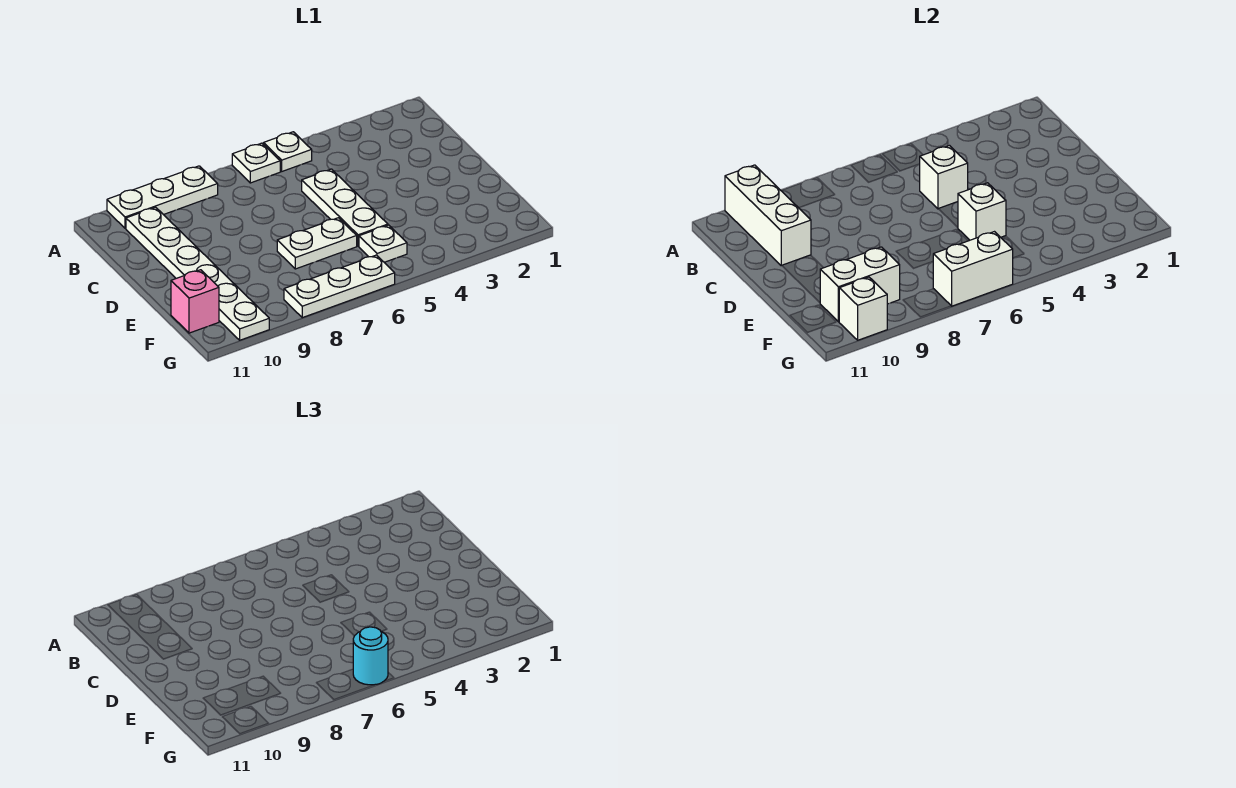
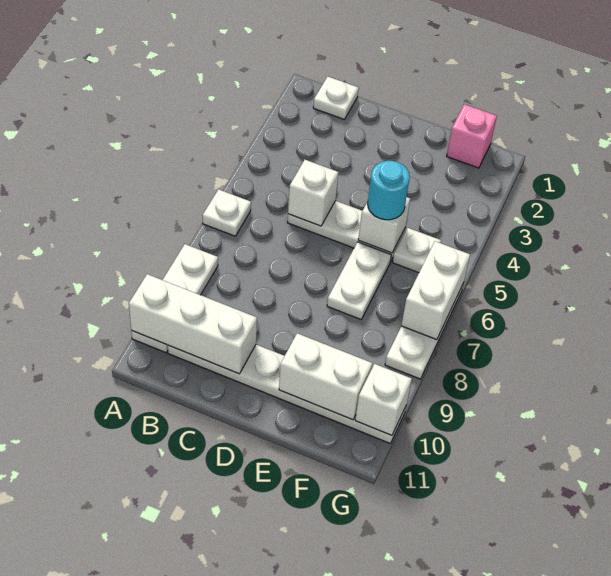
white 1x1 plate [264,132,312,171] -> white 1x1 plate moved to [313,77,359,120]
white 1x2 brick [820,247,900,322] -> white 1x2 brick turned to [279,333,372,420]
pink 1x1 brick [171,270,219,333] -> pink 1x1 brick moved to [447,104,497,168]
cyan 1x1 round brick [353,627,388,685] -> cyan 1x1 round brick moved to [368,161,410,220]

